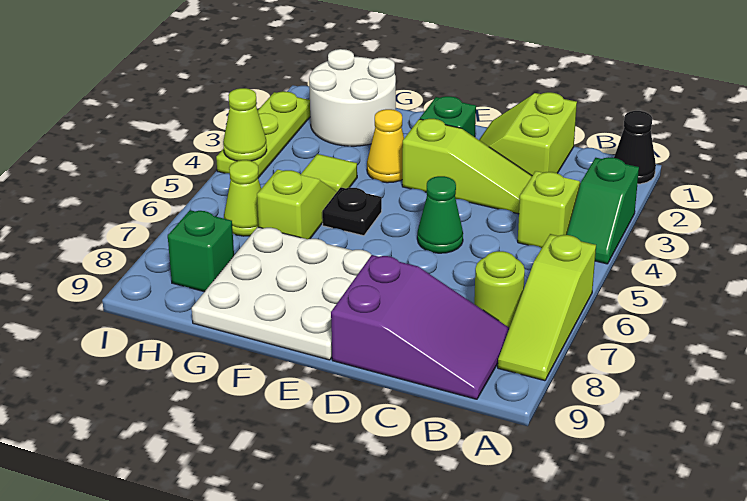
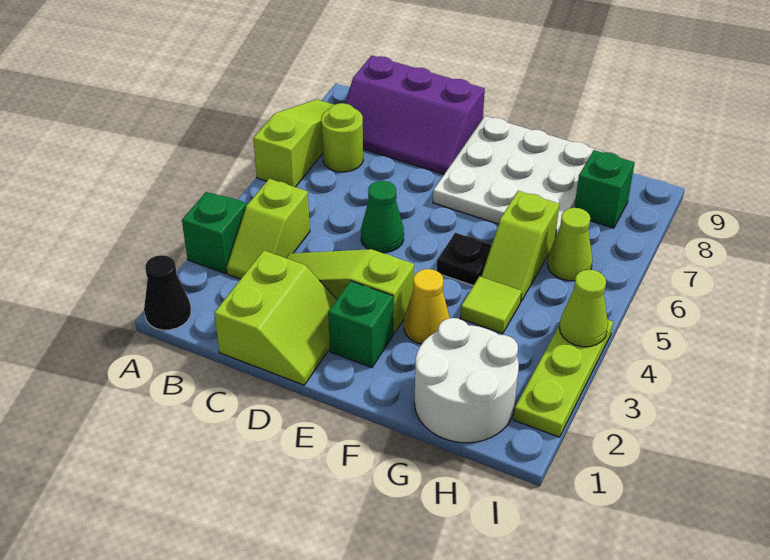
purple 2x3 slope [331,255,509,399] -> purple 2x3 slope turned to [345,56,485,174]

